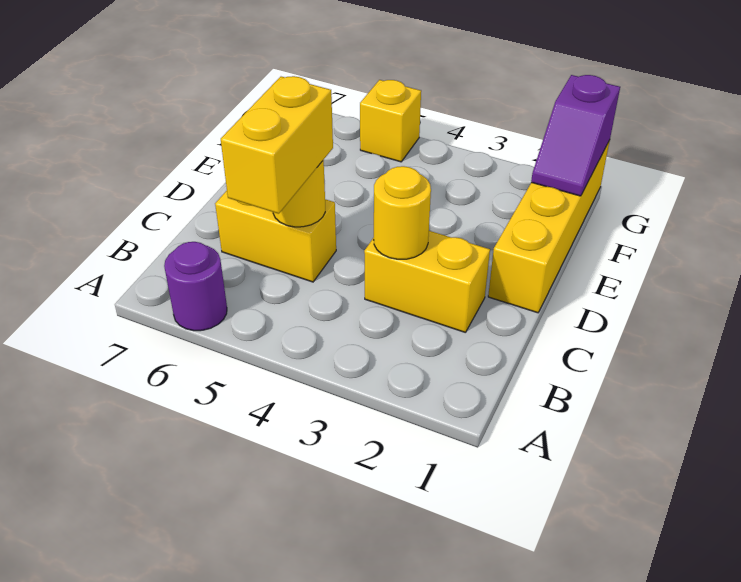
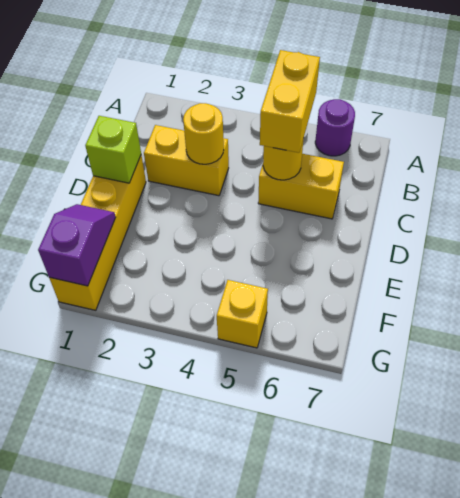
none -> lime 1x1 brick [85,116,141,183]

